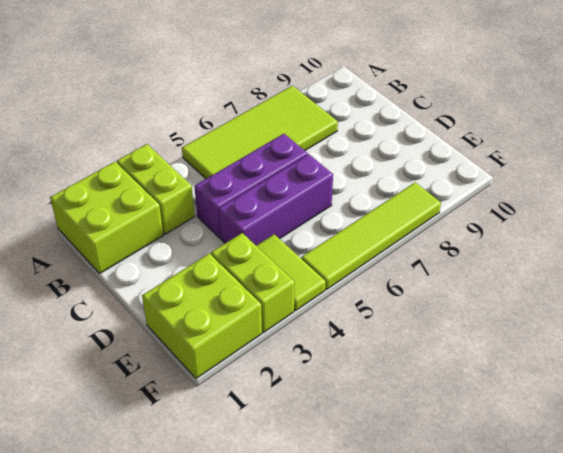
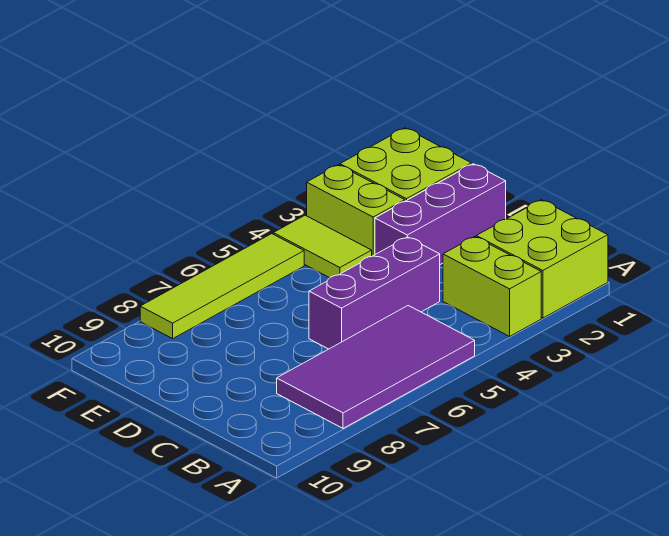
lime 2x4 tile [182,86,338,179] -> purple 2x4 tile [277,306,475,428]
purple 1x3 brick [219,154,333,245] -> purple 1x3 brick moved to [375,164,506,264]

